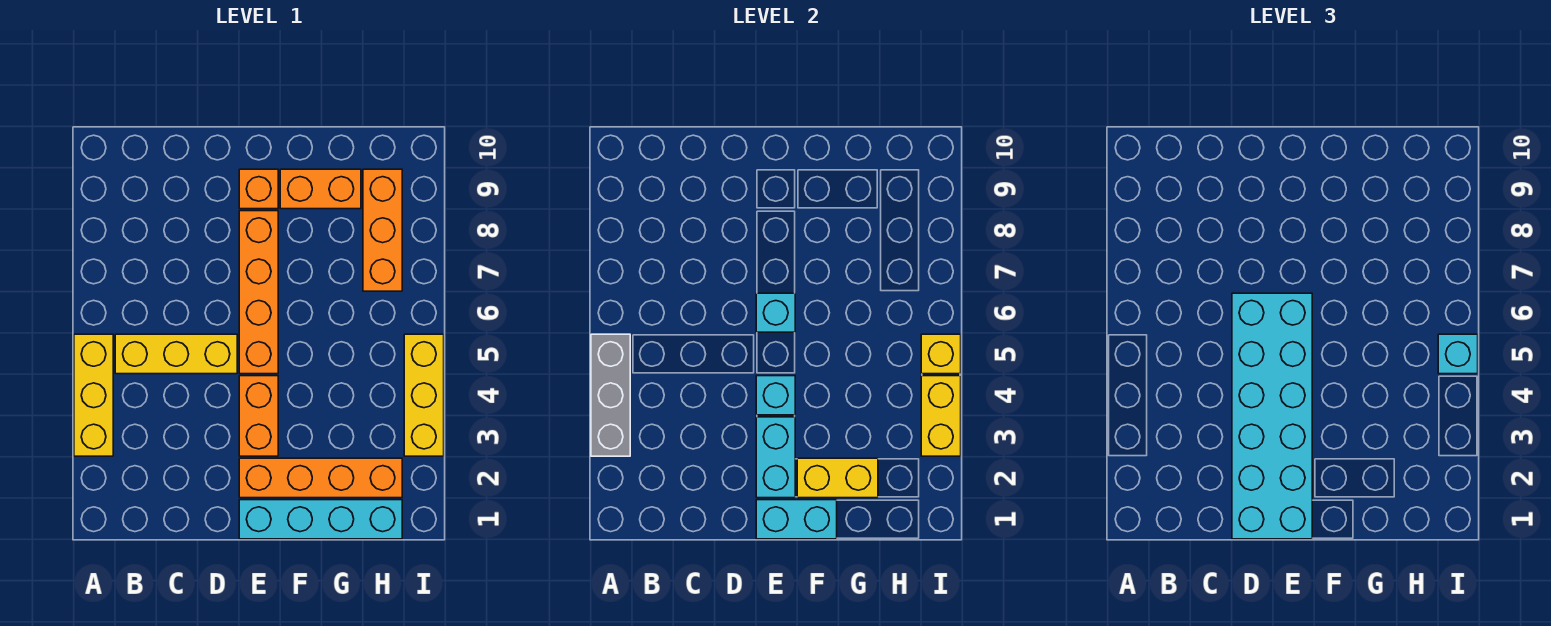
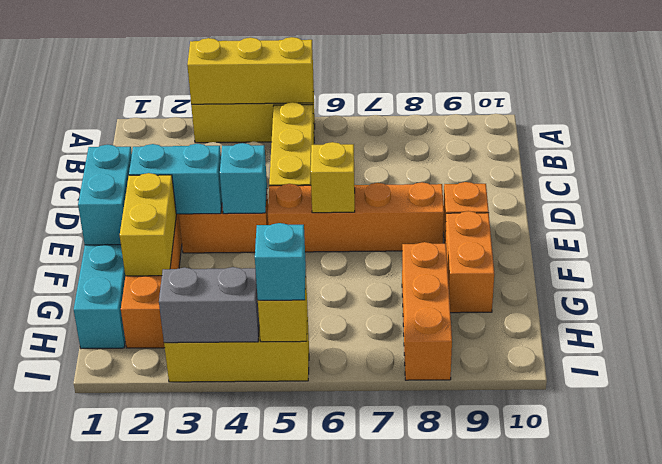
grey 1x3 brick [591,334,630,456] -> yellow 1x3 brick [187,37,313,104]
cyan 2x6 brick [1232,293,1312,539] -> none
cyan 1x1 brick [756,293,795,332] -> yellow 1x1 brick [311,142,355,213]
orange 1x3 brick [363,169,402,291] -> orange 1x3 brick turned to [402,242,452,380]
yellow 1x2 brick [921,376,961,456] -> grey 1x2 brick [159,267,259,343]

